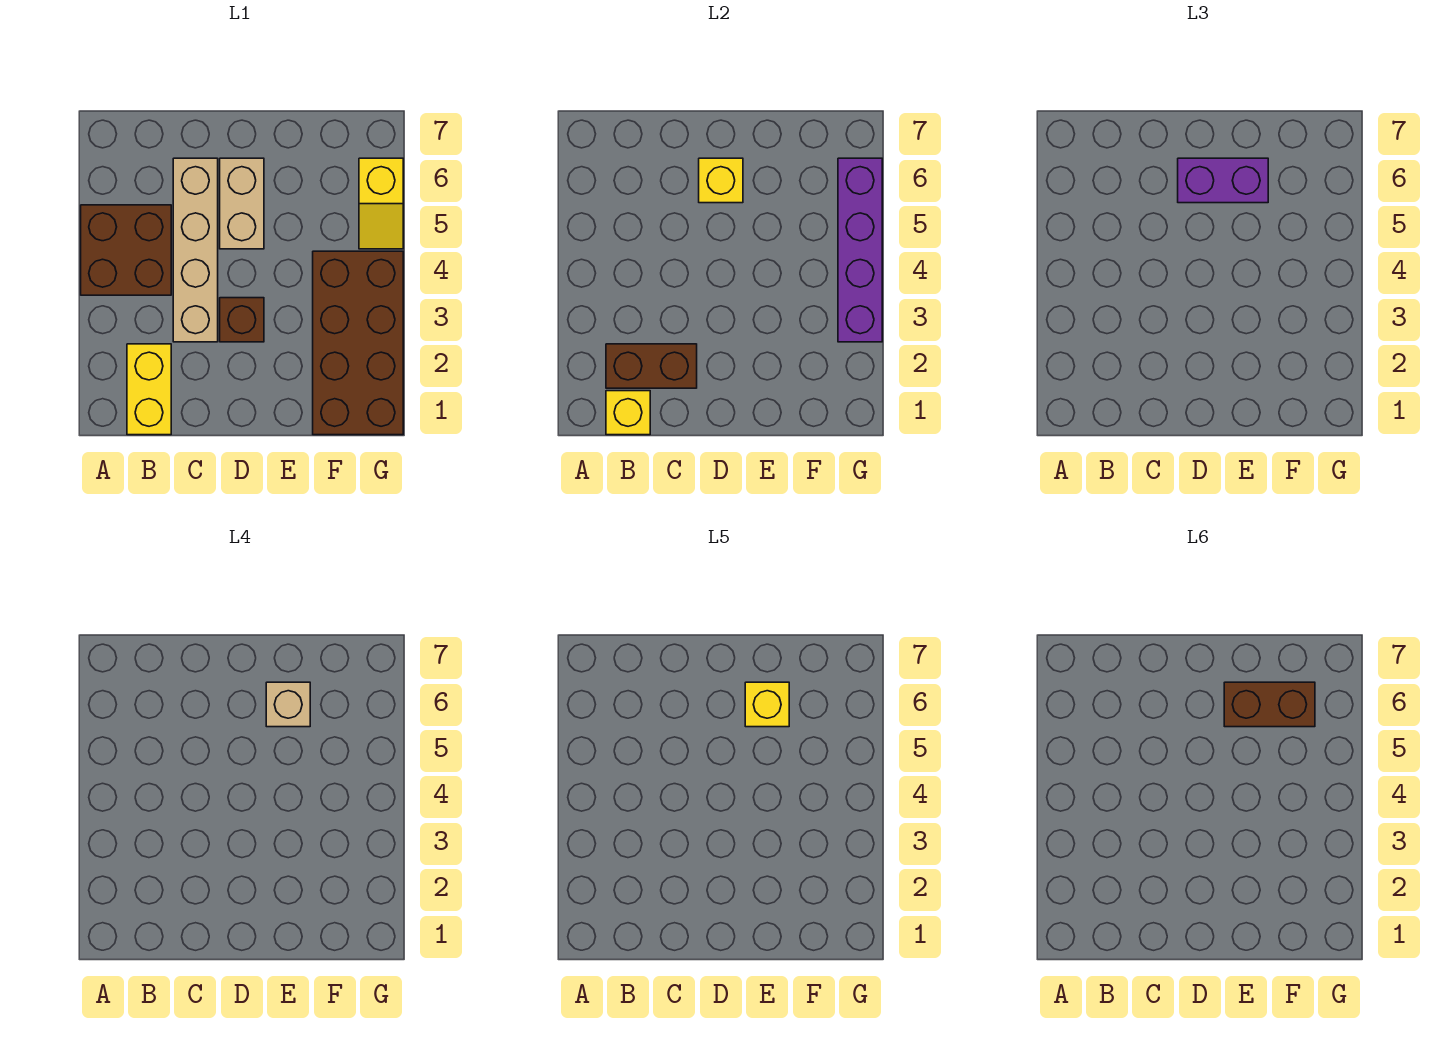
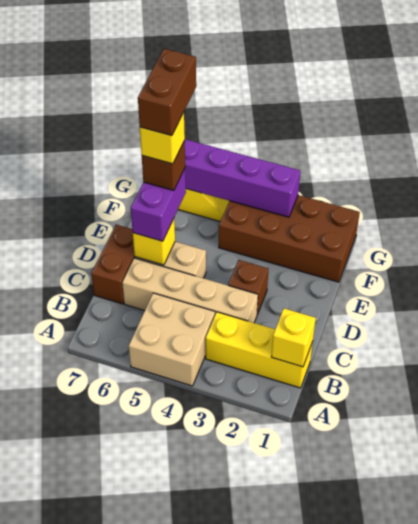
brown 2x2 brick [81,205,171,295] -> tan 2x2 brick [129,293,215,386]
yellow 1x2 brick [127,344,171,435] -> yellow 1x3 brick [206,312,313,388]
brown 1x2 brick [606,344,697,388] -> brown 1x2 brick moved to [91,225,135,304]
tan 1x1 brick [266,682,310,727] -> brown 1x1 brick [142,141,185,191]

